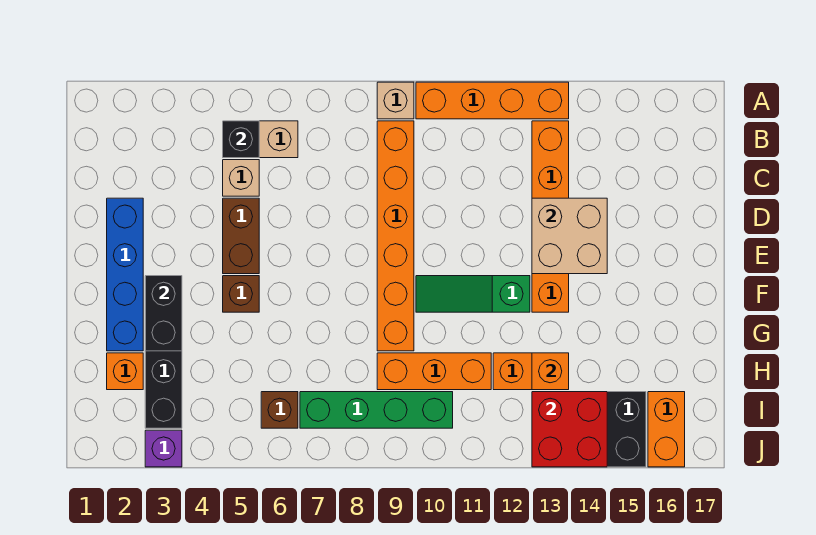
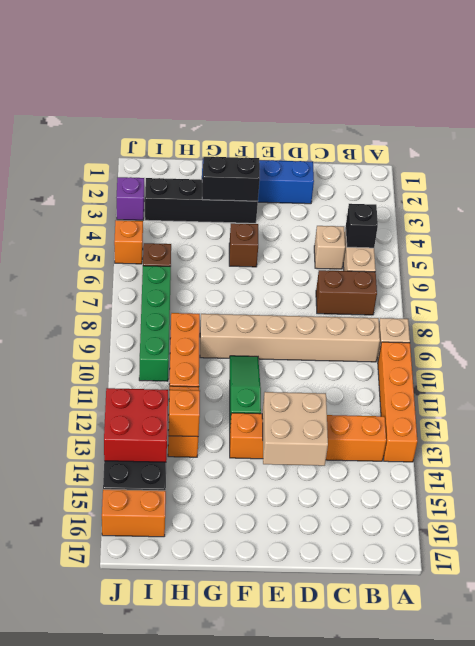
orange 1x6 brick [377,121,414,351] -> tan 1x6 brick [200,314,380,362]
brown 1x2 brick [223,198,259,274] -> brown 1x2 brick moved to [316,270,377,315]
orange 1x1 brick [107,353,143,390] -> orange 1x1 brick moved to [114,220,143,264]

